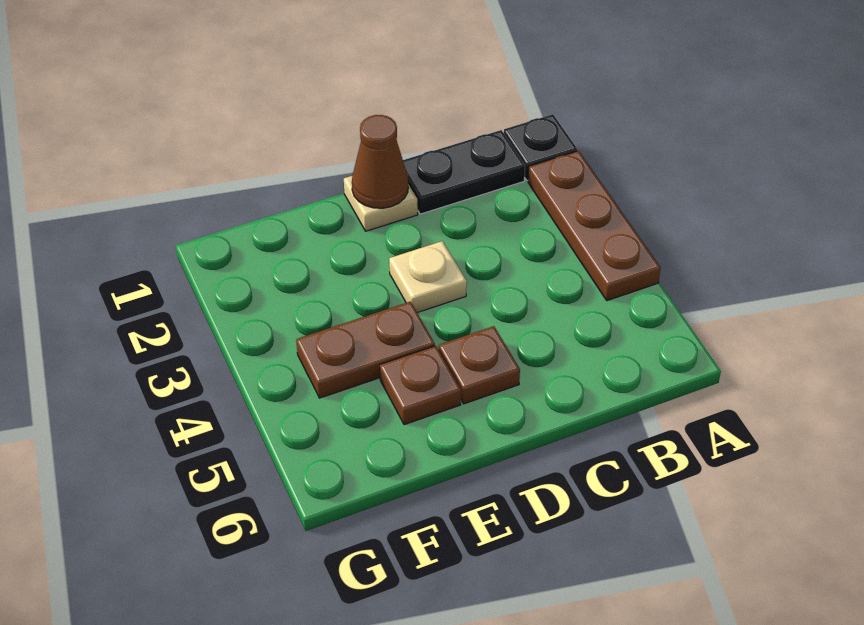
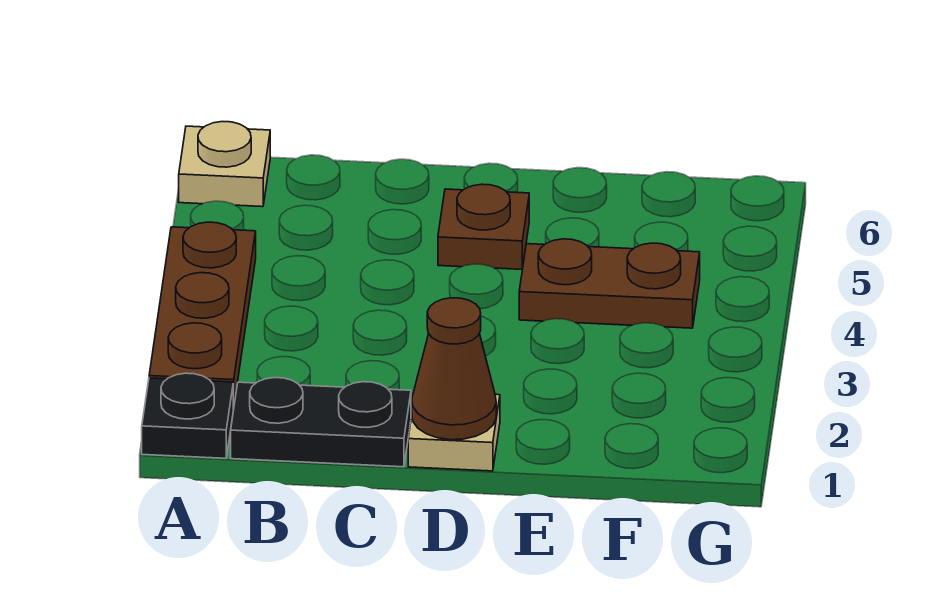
tan 1x1 plate [389,241,467,313] -> tan 1x1 plate moved to [179,121,270,207]
brown 1x1 plate [380,346,461,425] -> none

